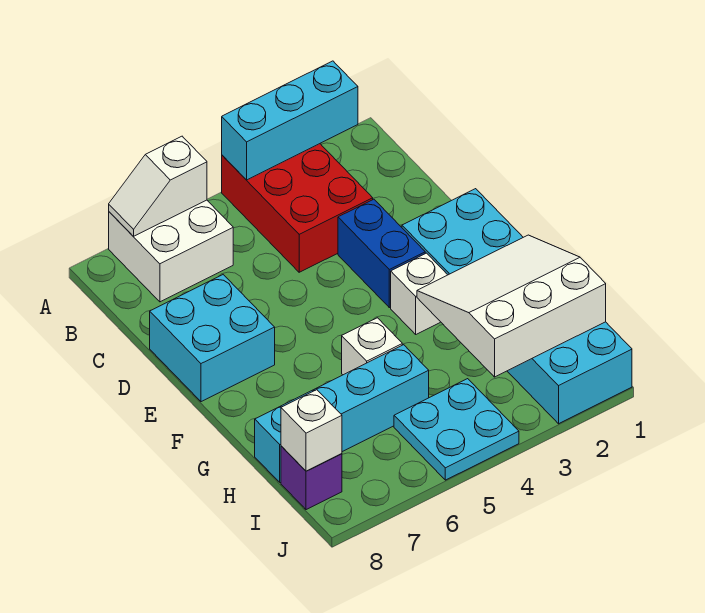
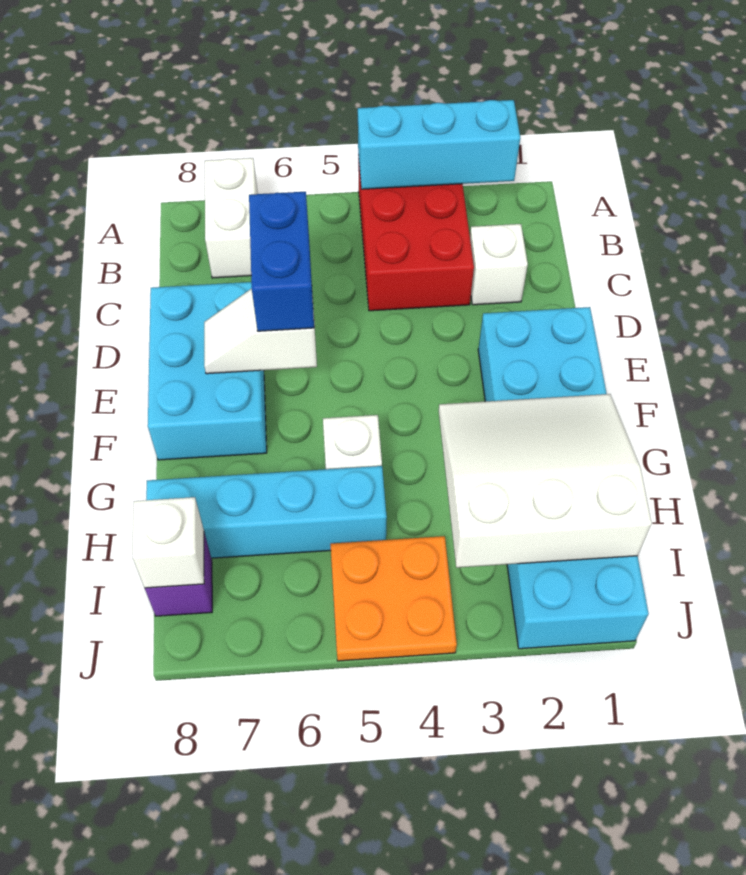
white 2x2 brick [109,200,233,302] -> white 1x2 brick [205,158,258,278]
white 1x2 slope [109,136,207,236] -> white 1x2 slope moved to [204,288,317,374]
blue 1x2 brick [338,199,425,308] -> blue 1x2 brick moved to [249,192,314,331]
cyan 2x2 brick [150,275,275,402] -> cyan 2x3 brick [148,282,267,460]
white 1x1 brick [391,253,447,334] -> white 1x1 brick moved to [470,224,528,305]
cyan 2x2 plate [394,379,519,480] -> orange 2x2 plate [330,536,457,661]

